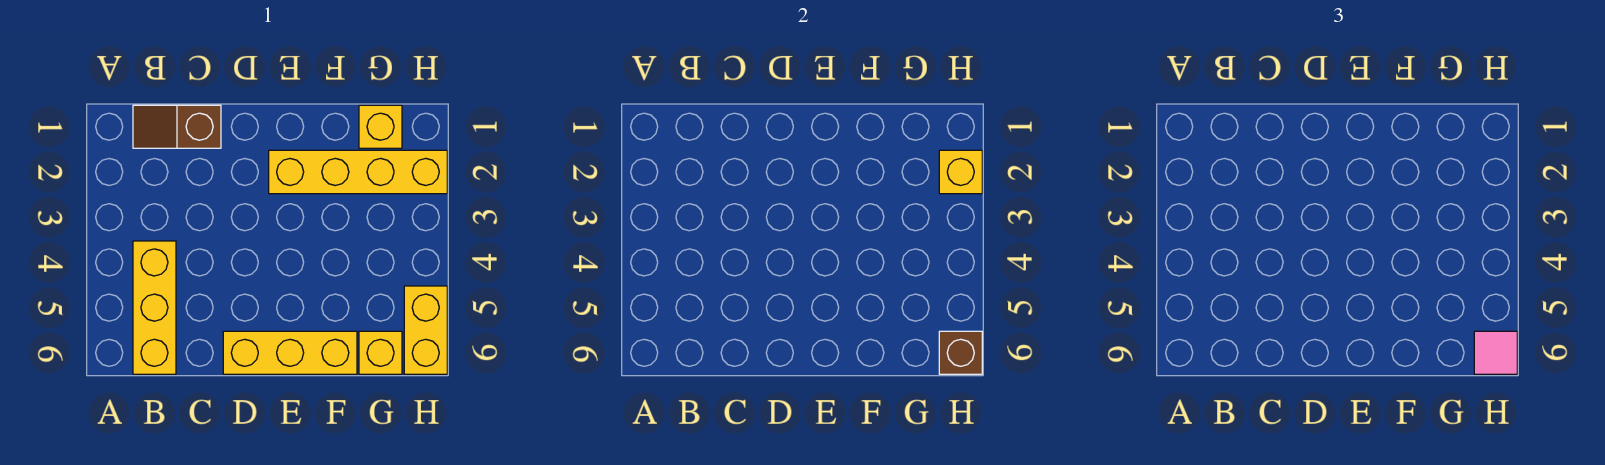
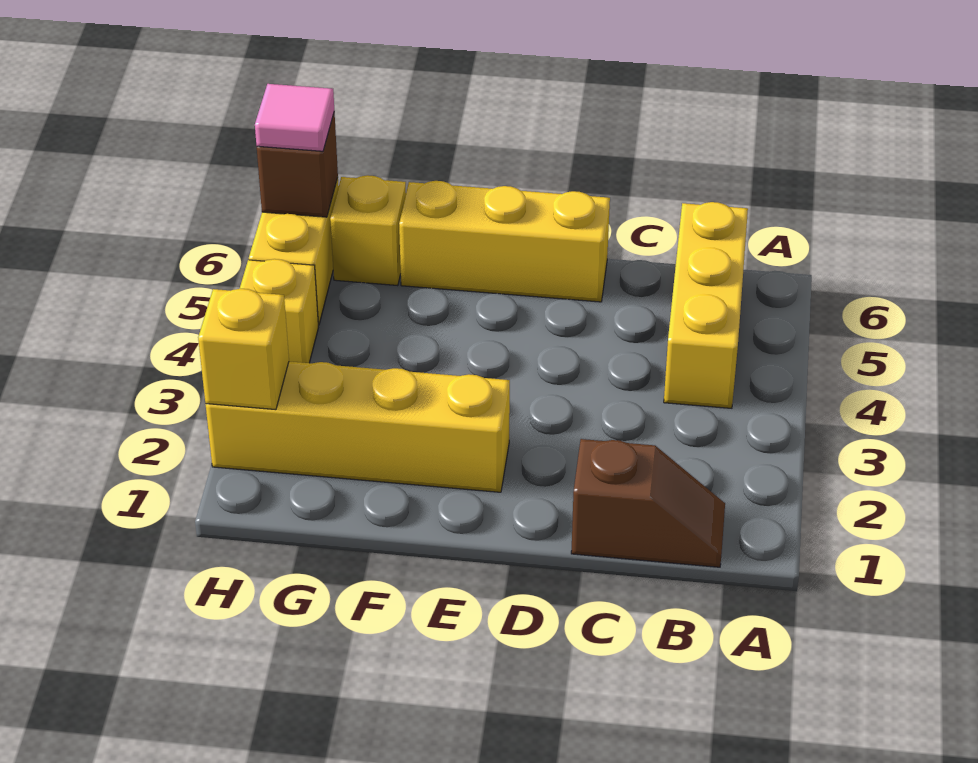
yellow 1x1 brick [359,105,402,148] -> yellow 1x1 brick moved to [240,259,318,363]

